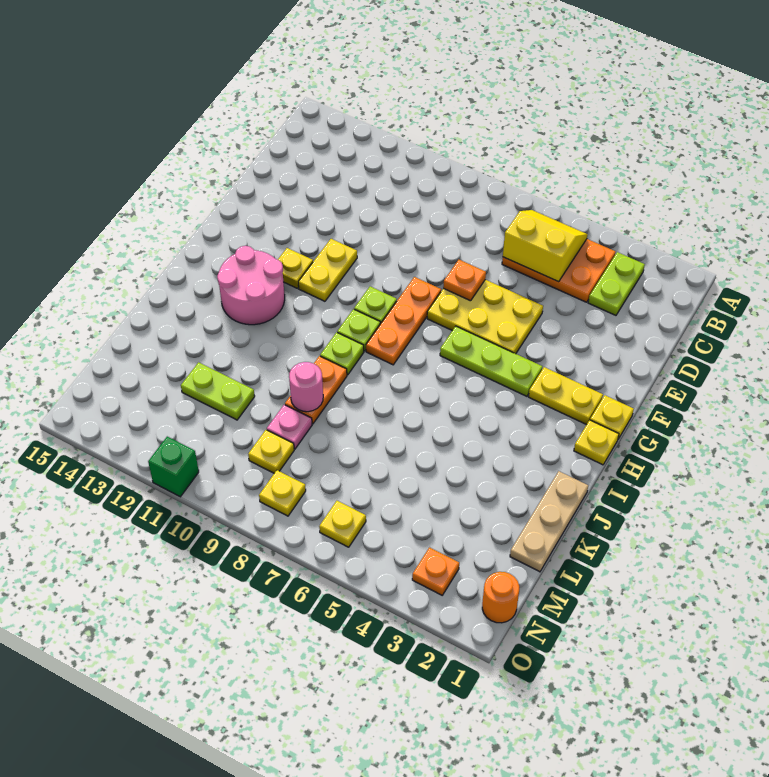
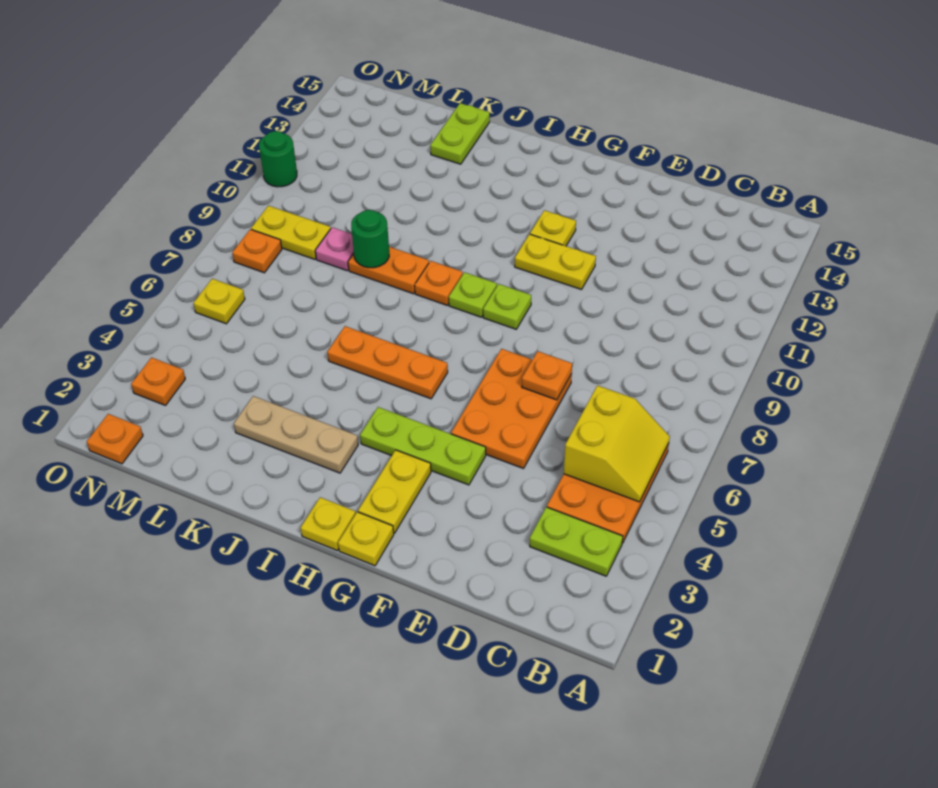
yellow 2x3 plate [427,280,543,354] -> orange 2x3 plate [451,349,572,469]
orange 1x3 plate [366,277,441,365] -> orange 1x3 plate moved to [327,326,448,399]
lime 1x3 plate [440,326,542,396] -> lime 1x3 plate turned to [360,407,486,485]
pink 2x2 round brick [217,246,285,325] -> none
lime 1x1 plate [320,332,364,375] -> orange 1x1 plate [415,261,463,305]
tan 1x3 plate [510,471,588,572] -> tan 1x3 plate moved to [234,396,358,473]
pink 1x1 round brick [289,362,323,412] -> green 1x1 round brick [351,210,389,268]
lime 1x2 plate [181,362,255,420] -> lime 1x2 plate moved to [430,103,490,164]
yellow 1x1 plate [248,430,294,473] -> yellow 1x2 plate [251,206,331,259]
orange 1x1 round brick [482,572,519,623] -> orange 1x1 plate [87,414,143,464]
yellow 1x1 plate [259,470,306,516] -> orange 1x1 plate [232,229,282,273]
green 1x1 brick [148,437,199,497] -> green 1x1 round brick [259,131,297,187]

